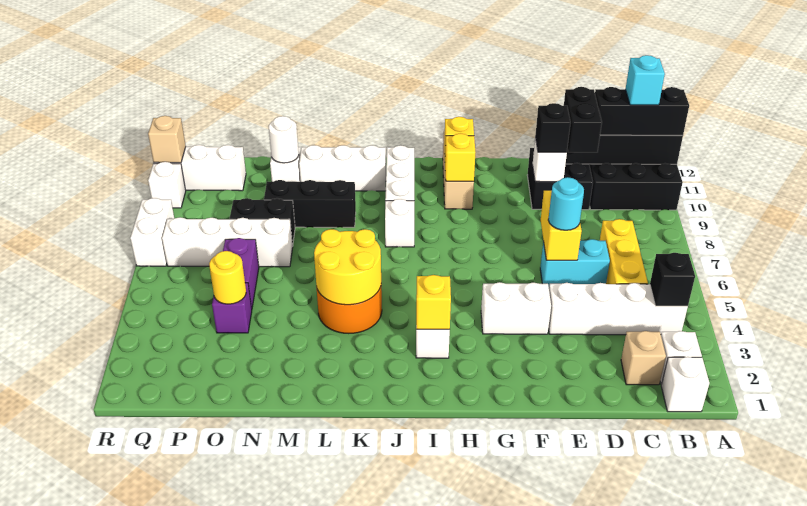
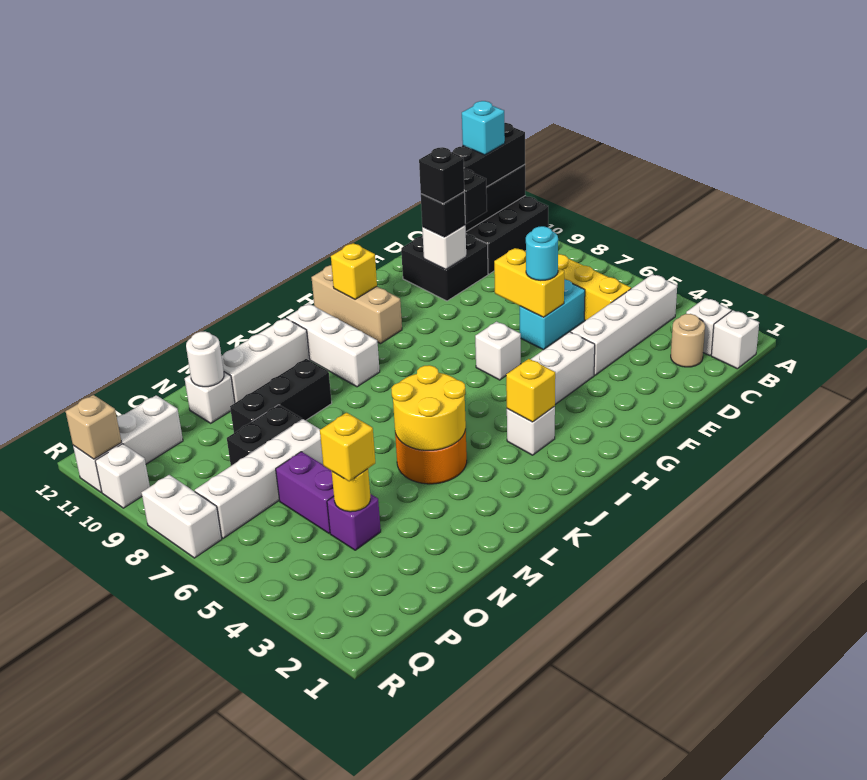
black 1x1 brick [650,253,695,306] -> black 1x1 brick moved to [419,147,464,204]
tan 1x1 brick [621,331,666,385] -> tan 1x1 round brick [671,314,705,367]
yellow 1x1 brick [445,134,475,181] -> yellow 1x1 brick moved to [320,413,375,481]
white 1x1 brick [385,199,414,247] -> white 1x1 brick moved to [475,321,521,380]

